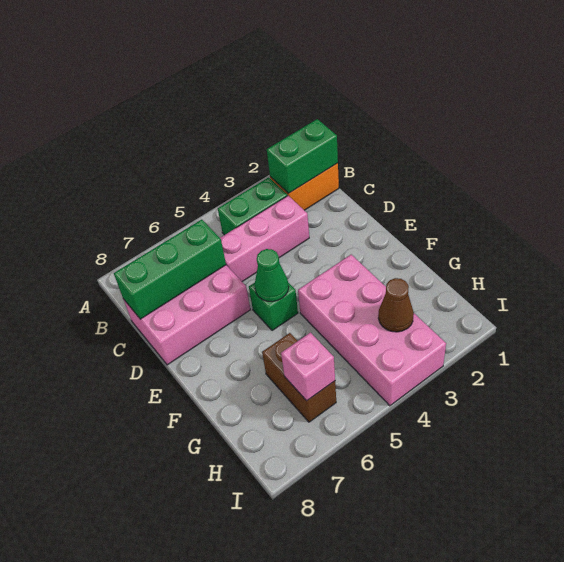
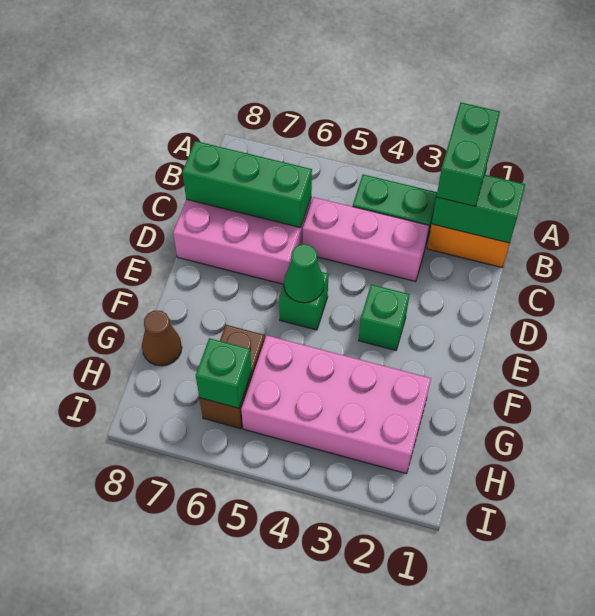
none -> green 1x2 brick [437,103,500,206]
none -> green 1x1 brick [359,284,410,350]
pink 2x4 brick [298,255,446,406] -> pink 2x4 brick turned to [241,335,431,474]
brown 1x1 cone [378,278,414,332] -> brown 1x1 cone moved to [142,311,182,366]
pink 1x1 brick [281,333,335,401] -> green 1x1 brick [196,338,252,408]

